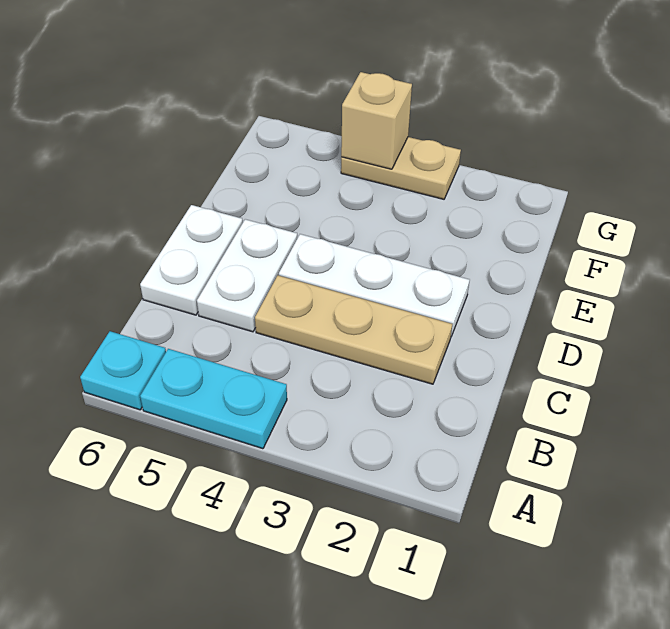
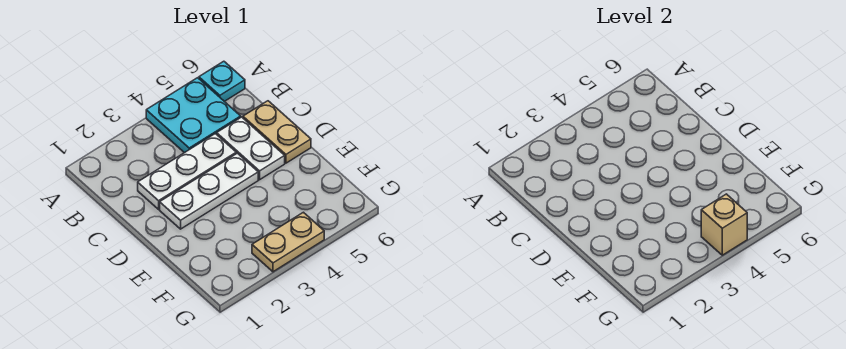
cyan 1x2 plate [140,349,287,449] -> cyan 2x2 plate [146,78,241,153]
tan 1x3 plate [255,275,452,384] -> white 1x3 plate [138,134,236,209]
white 1x2 plate [140,205,243,315] -> tan 1x2 plate [243,101,311,163]

